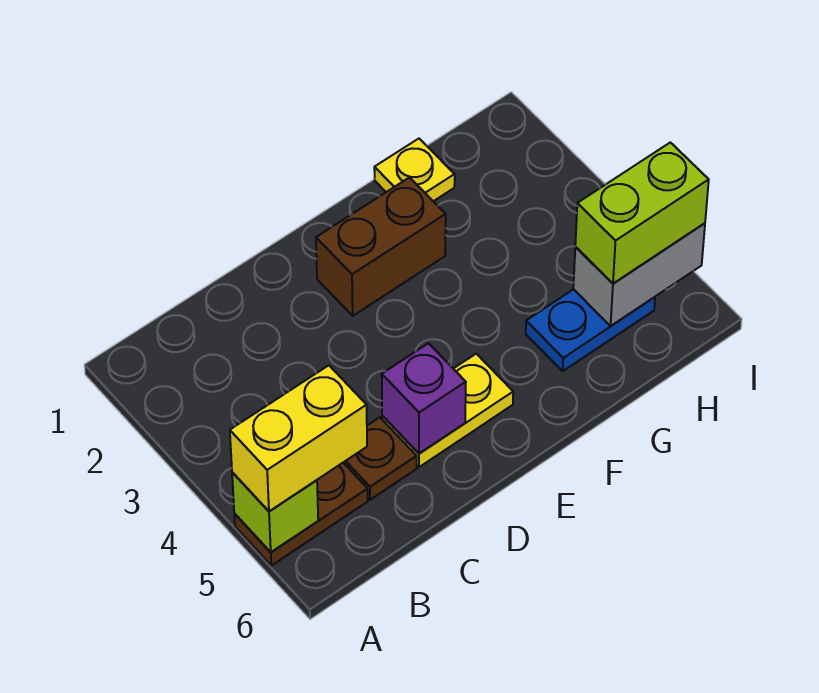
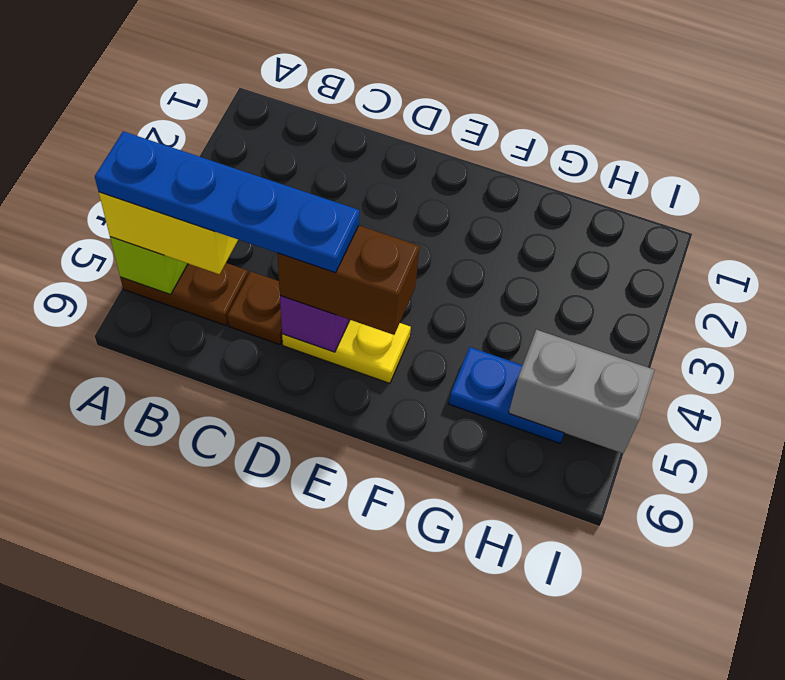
none -> blue 1x4 plate [95,131,359,273]
brown 1x2 brick [316,178,446,316] -> brown 1x2 brick moved to [277,226,420,335]
yellow 1x1 plate [374,139,455,201] -> none
lime 1x2 brick [575,142,709,283] -> none

